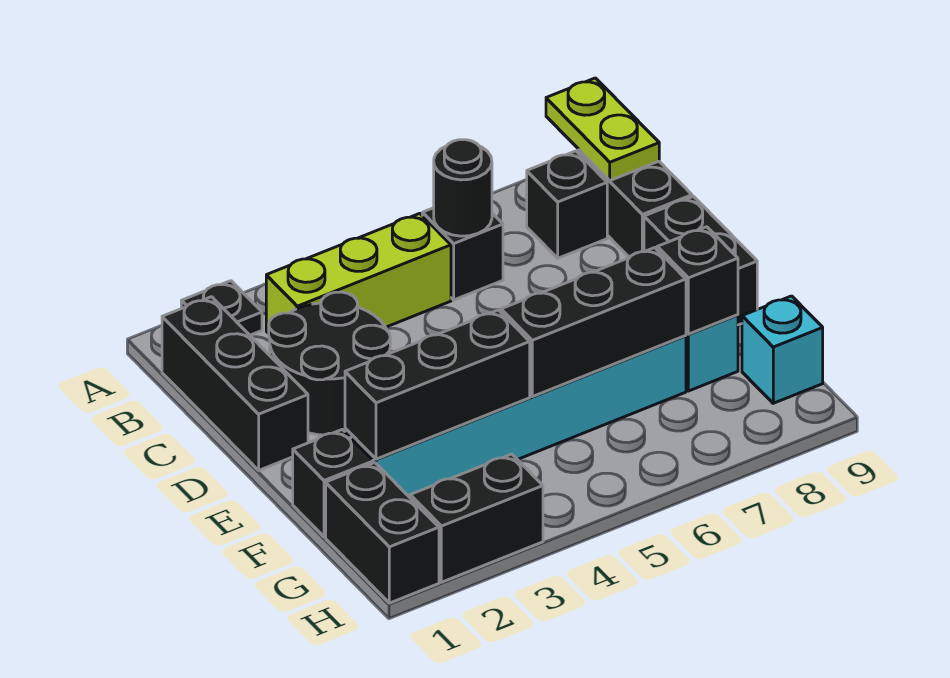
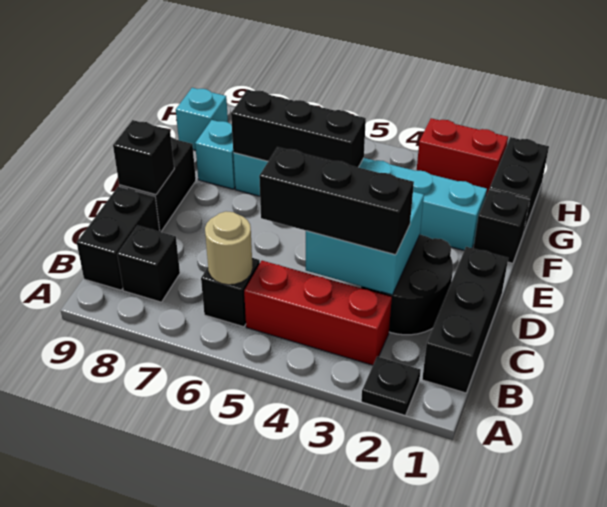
lime 1x2 plate [546,78,659,181] -> none
lime 1x3 brick [266,213,451,333] -> red 1x3 brick [244,261,392,365]
black 1x1 round brick [434,140,492,236] -> tan 1x1 round brick [205,211,253,285]
none -> cyan 2x2 brick [306,192,424,295]
black 1x3 brick [345,310,530,459] -> black 1x3 brick moved to [259,147,414,255]
black 1x1 brick [657,227,738,334] -> black 1x1 brick moved to [113,120,174,195]
black 1x2 brick [410,454,543,582] -> red 1x2 brick [417,118,508,196]

